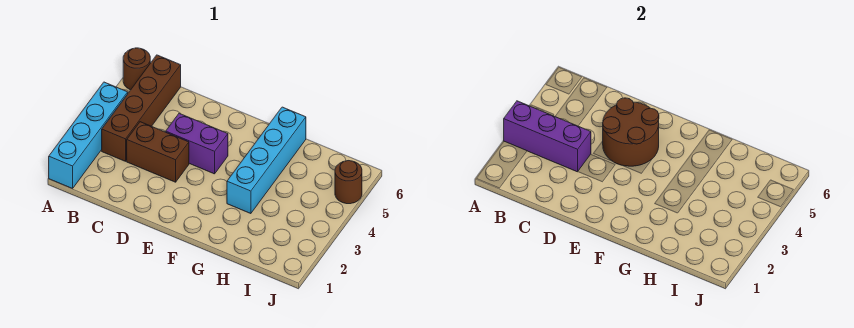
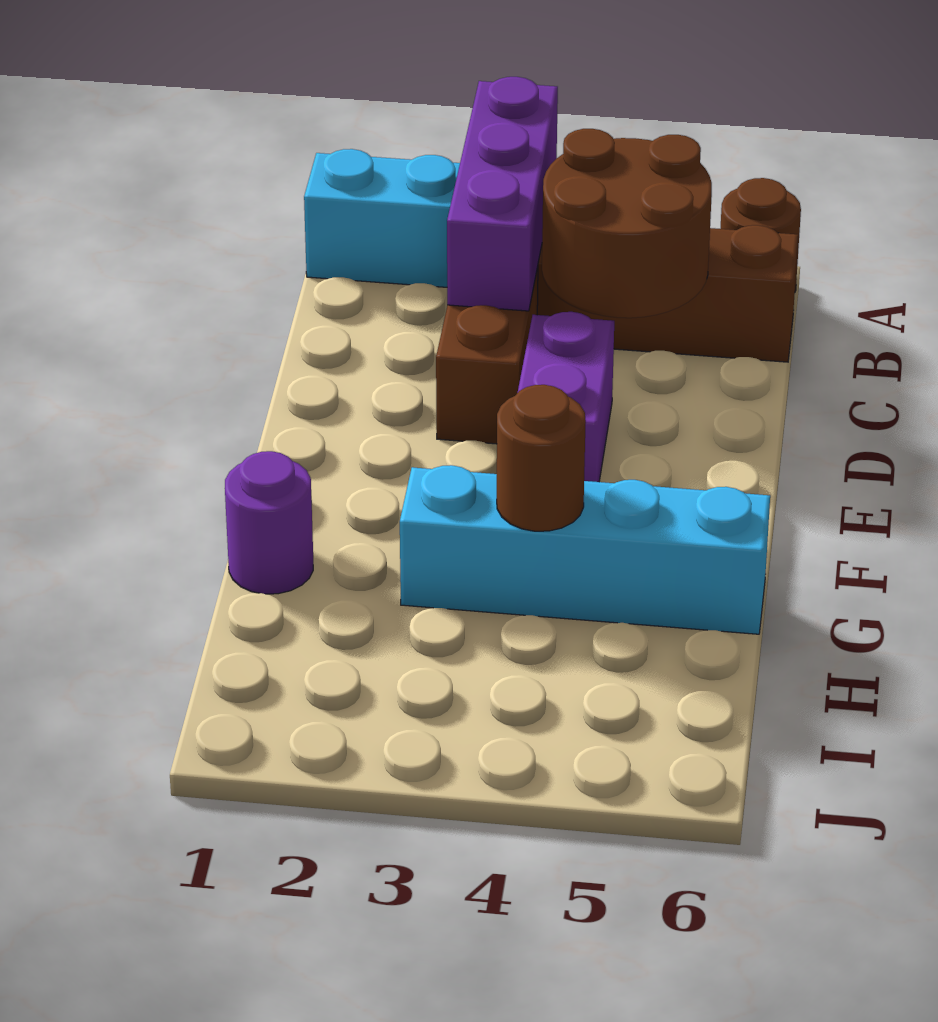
brown 2x2 round brick [603,98,659,166] -> brown 2x2 round brick moved to [542,129,712,318]
none -> purple 1x1 round brick [225,451,313,594]
brown 1x1 round brick [335,161,362,204] -> brown 1x1 round brick moved to [497,385,586,531]

